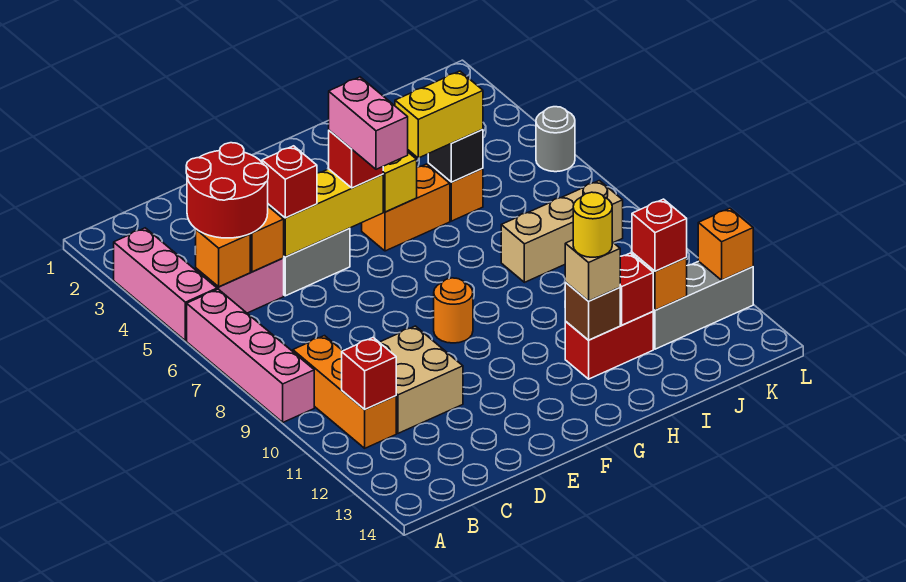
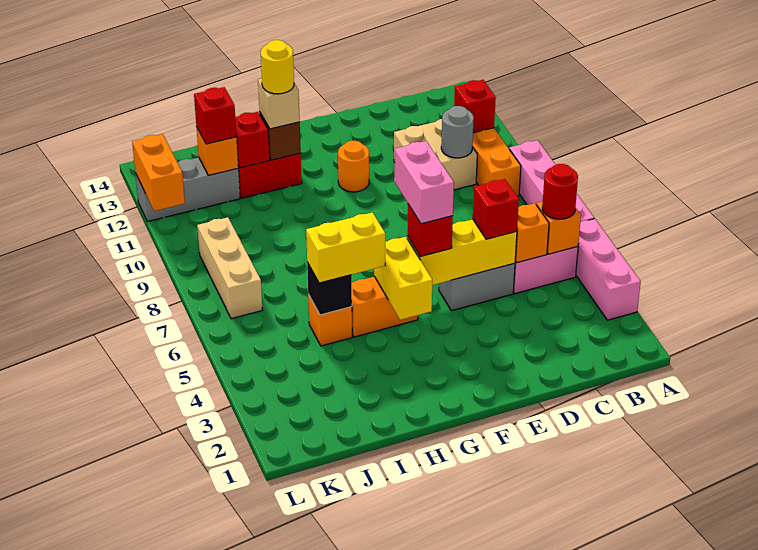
red 2x2 round brick [186,143,268,238] -> red 1x1 round brick [542,164,578,219]
orange 1x1 round brick [434,278,473,343] -> orange 1x1 round brick moved to [338,141,369,192]
tan 1x3 brick [501,181,623,282] -> tan 1x3 brick turned to [197,217,262,319]
grey 1x1 round brick [536,107,575,172] -> grey 1x1 round brick moved to [441,106,474,158]
orange 1x1 brick [698,208,753,280] -> orange 1x2 brick [132,134,185,211]

